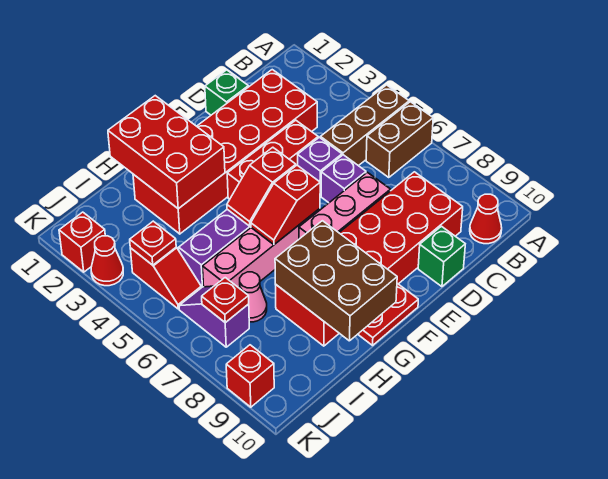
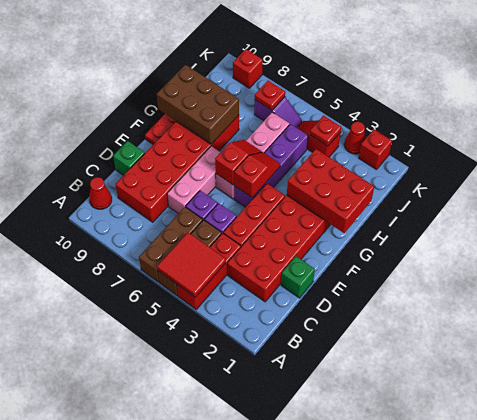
none -> red 1x3 brick [177,233,241,309]
none -> red 2x2 tile [157,232,226,297]
brown 1x2 brick [366,102,433,178] -> brown 1x3 brick [139,207,203,282]
pink 1x1 cone [239,272,267,322] -> none

